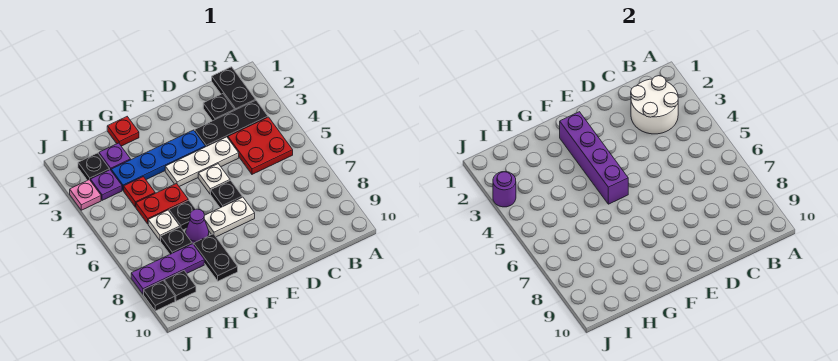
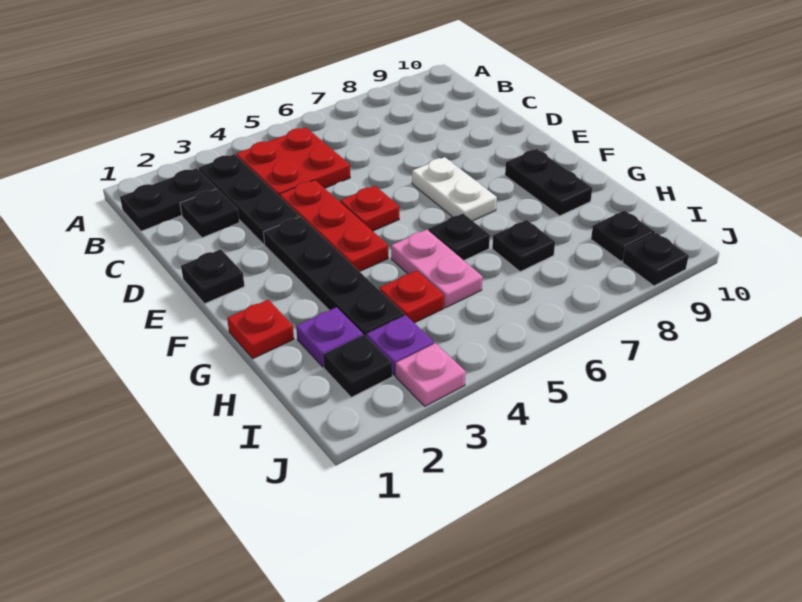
white 2x2 round brick [631,76,678,134] -> none
white 1x3 plate [165,137,239,186] -> red 1x3 plate [279,180,388,272]
blue 1x4 plate [111,130,205,190] -> black 1x4 plate [264,216,404,336]
white 1x1 plate [198,164,230,194] -> red 1x1 plate [340,186,399,231]
black 1x1 plate [211,181,242,208] -> black 1x1 plate moved to [181,249,244,304]
purple 1x4 brick [560,112,628,204] -> none
red 1x2 plate [136,184,188,224] -> pink 1x2 plate [391,230,483,308]
purple 1x1 cone [186,209,209,244] -> none
black 1x2 plate [194,234,238,281] -> black 1x2 plate turned to [505,149,592,216]
white 1x1 plate [148,210,180,241] -> none
purple 1x3 plate [131,244,204,294] -> none
purple 1x1 round brick [493,172,516,207] -> none

